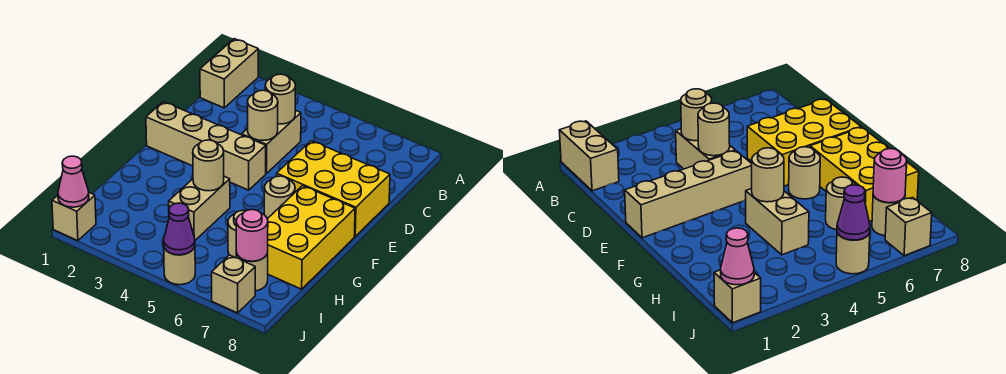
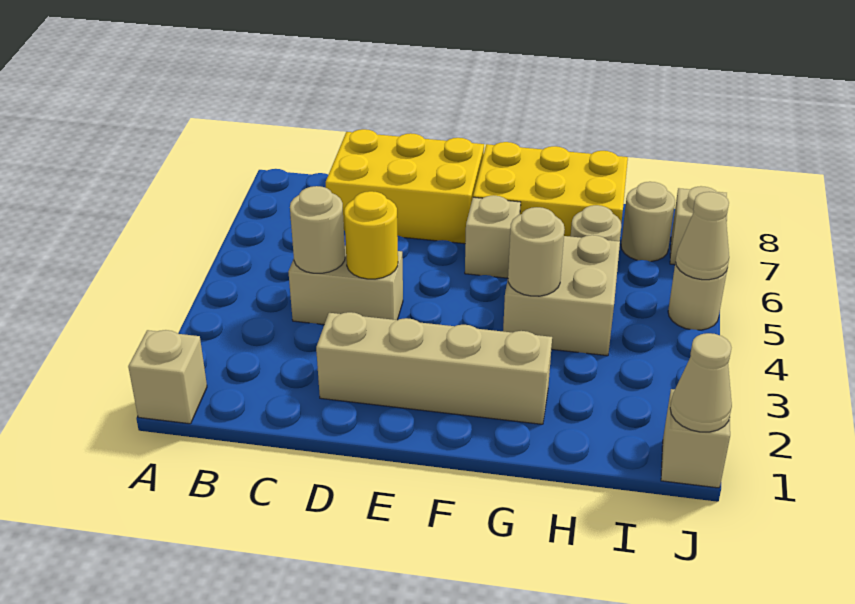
tan 1x2 brick [200,39,258,108] -> tan 1x1 brick [128,330,207,424]
tan 1x1 round brick [248,90,278,140] -> yellow 1x1 round brick [344,191,398,279]
yellow 2x3 brick [277,141,390,236] -> yellow 2x3 brick turned to [326,129,484,244]
tan 1x4 brick [146,102,266,190] -> tan 1x4 brick turned to [316,312,552,424]
tan 1x1 round brick [264,176,295,219] -> tan 1x1 brick [465,195,521,278]
tan 1x2 brick [169,176,230,240] -> tan 2x2 brick [503,235,620,356]
pink 1x1 round brick [236,210,268,261] -> none
pink 1x1 cone [58,156,89,207] -> tan 1x1 cone [670,333,732,432]
purple 1x1 cone [164,203,195,255] -> tan 1x1 cone [676,192,729,280]

